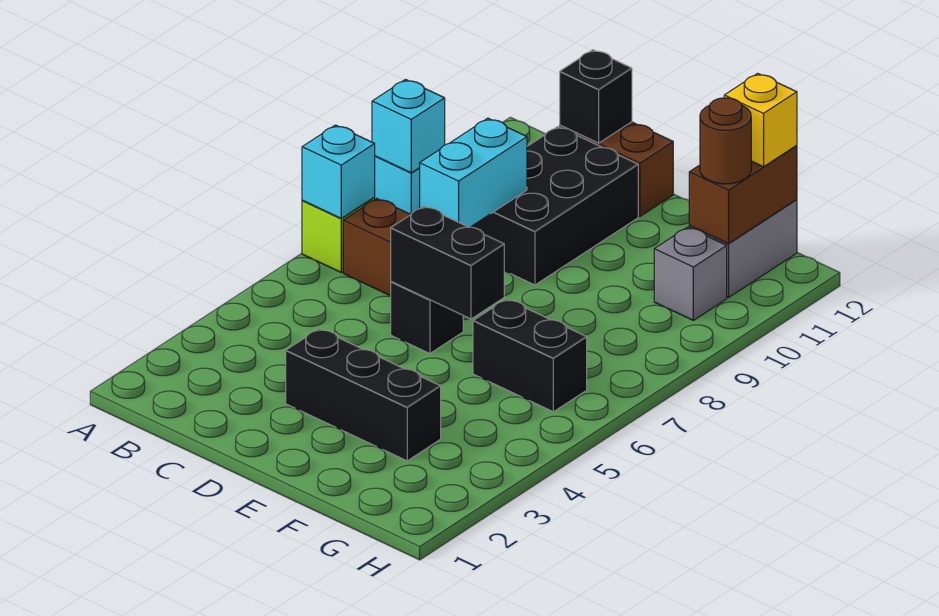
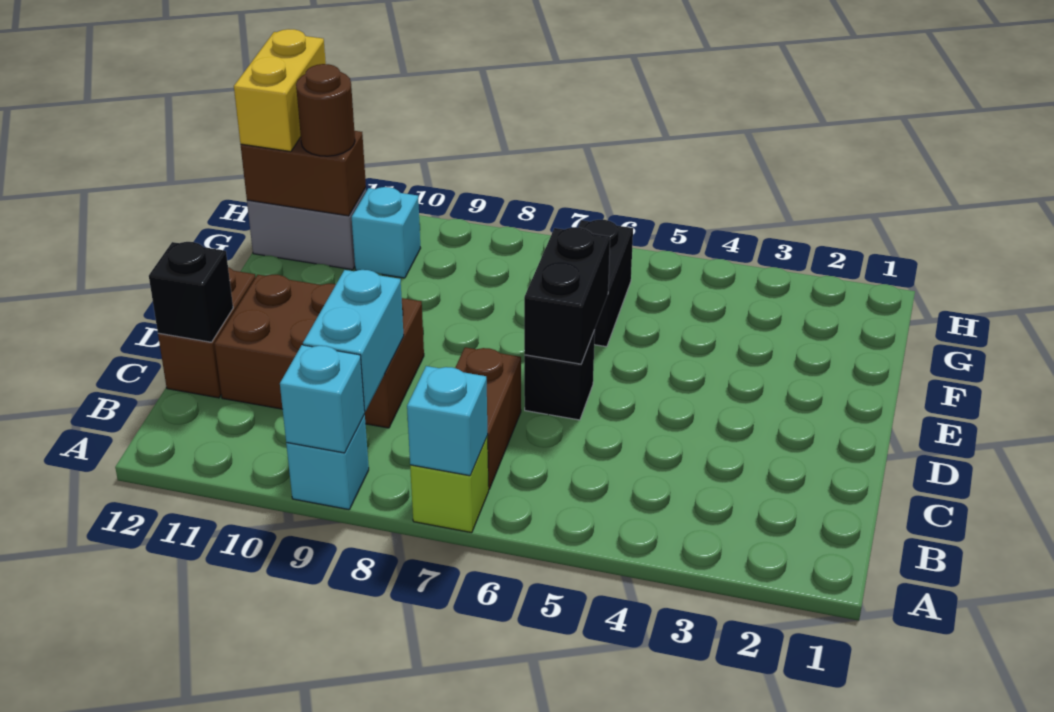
cyan 1x2 brick [420,118,527,227] -> cyan 1x2 brick turned to [303,270,404,412]
black 2x3 brick [471,127,638,285] -> brown 2x3 brick [215,275,424,428]
black 1x3 brick [286,329,441,461] -> none
grey 1x1 brick [654,227,727,320] -> cyan 1x1 brick [352,187,421,278]
yellow 1x1 brick [724,73,797,167] -> yellow 1x2 brick [234,29,326,152]

